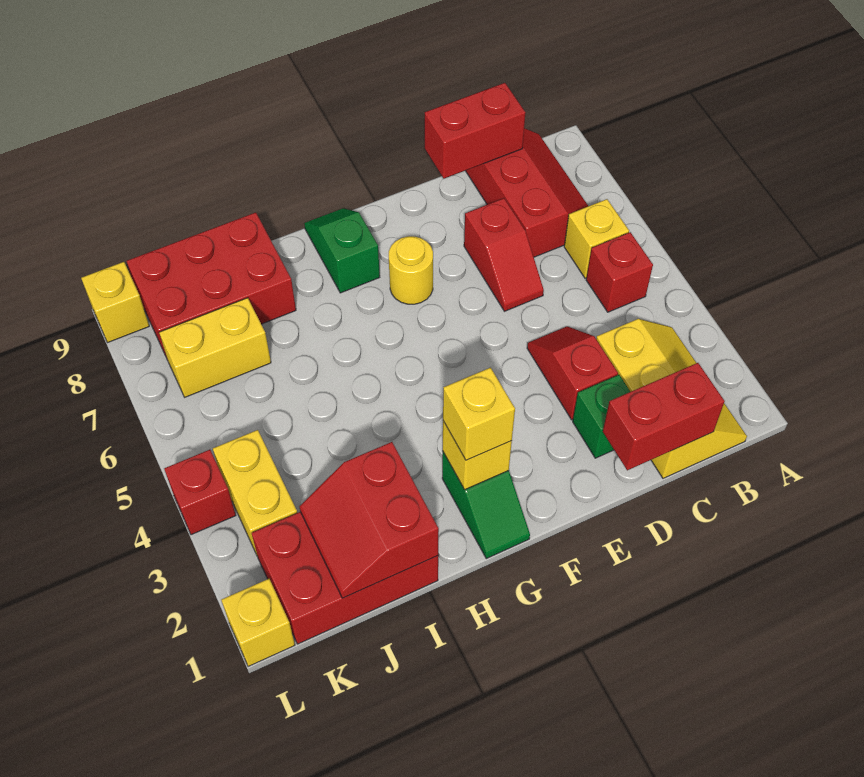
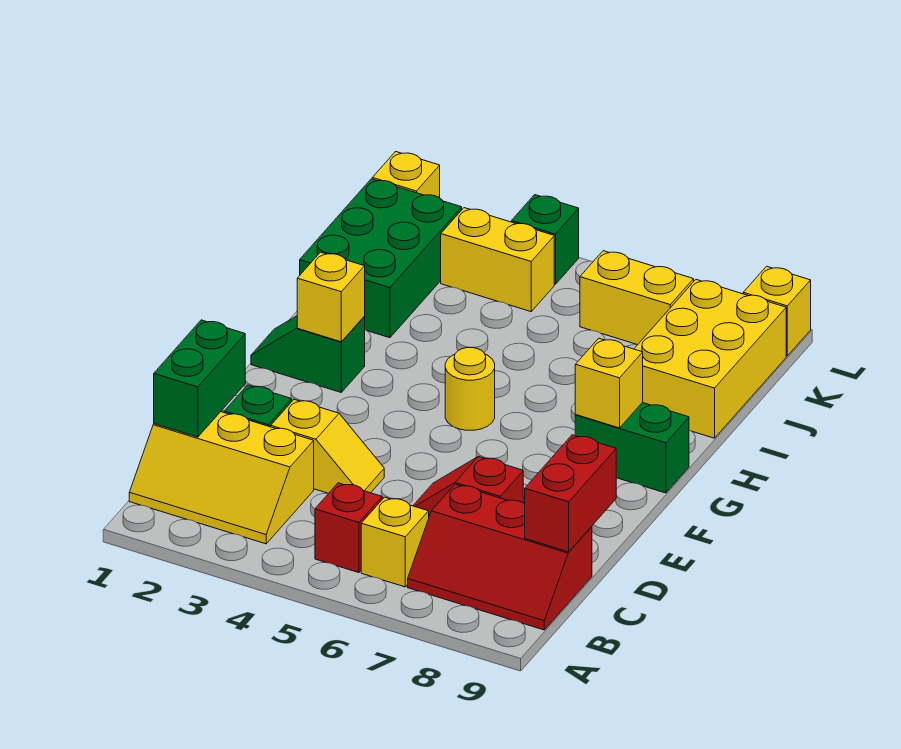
red 1x2 brick [603,363,725,470] -> green 1x2 brick [154,320,245,437]
red 1x2 slope [527,326,618,420] -> yellow 1x2 slope [271,400,384,493]
yellow 1x1 round brick [389,236,433,304] -> yellow 1x1 round brick moved to [445,348,495,430]
yellow 1x1 brick [443,368,515,460] -> yellow 1x1 brick moved to [575,338,643,428]
green 1x2 slope [304,208,380,293] -> green 1x2 brick [575,402,689,493]
red 2x3 brick [251,512,438,644] -> green 2x3 brick [300,179,462,338]
red 2x2 slope [299,442,439,598] -> none
red 2x3 brick [127,212,296,358] -> yellow 2x3 brick [634,280,786,438]
yellow 1x2 brick [159,298,271,397] -> yellow 1x2 brick turned to [580,251,694,345]
red 1x1 brick [164,450,236,535] -> green 1x1 brick [511,195,579,284]

